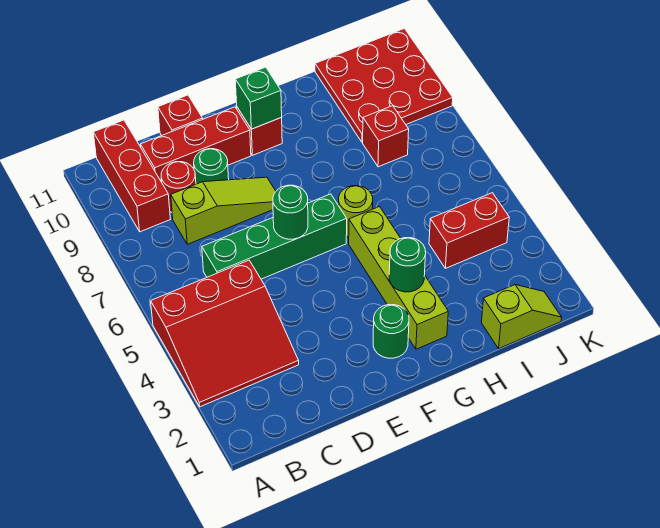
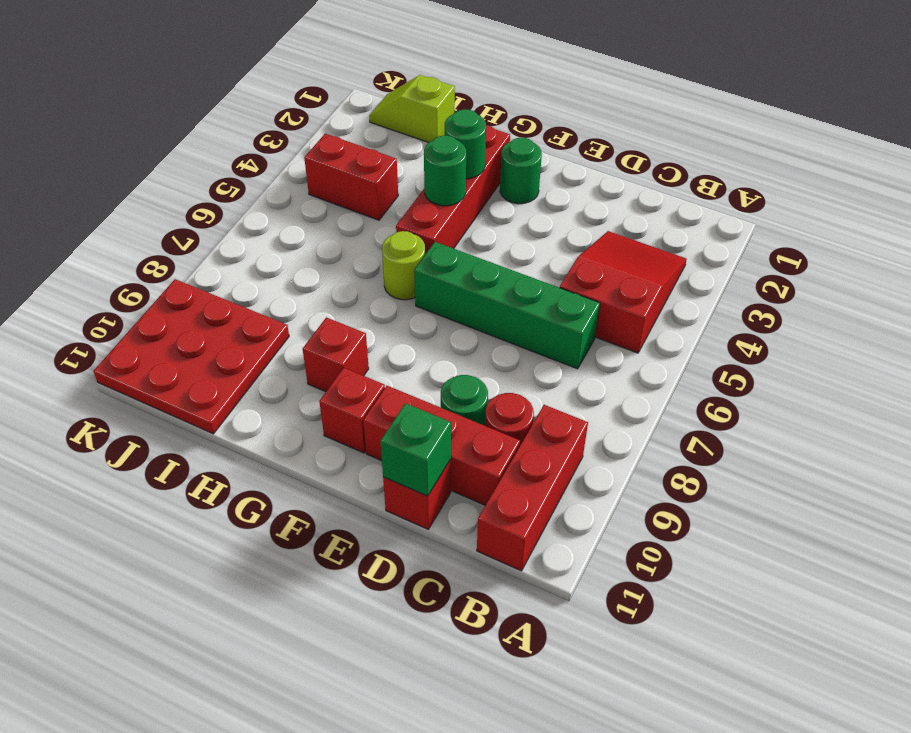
red 3x3 slope [151,260,299,407] -> red 2x3 slope [560,231,687,353]
lime 1x3 slope [171,177,276,244] -> none
green 1x1 round brick [273,185,308,239] -> green 1x1 round brick moved to [424,135,466,206]
green 1x1 brick [235,67,282,129] -> green 1x1 brick moved to [380,403,451,496]
lime 1x4 brick [349,207,448,349] -> red 1x4 brick [396,125,510,254]
red 1x1 brick [363,106,409,167] -> red 1x1 brick moved to [303,317,369,392]

